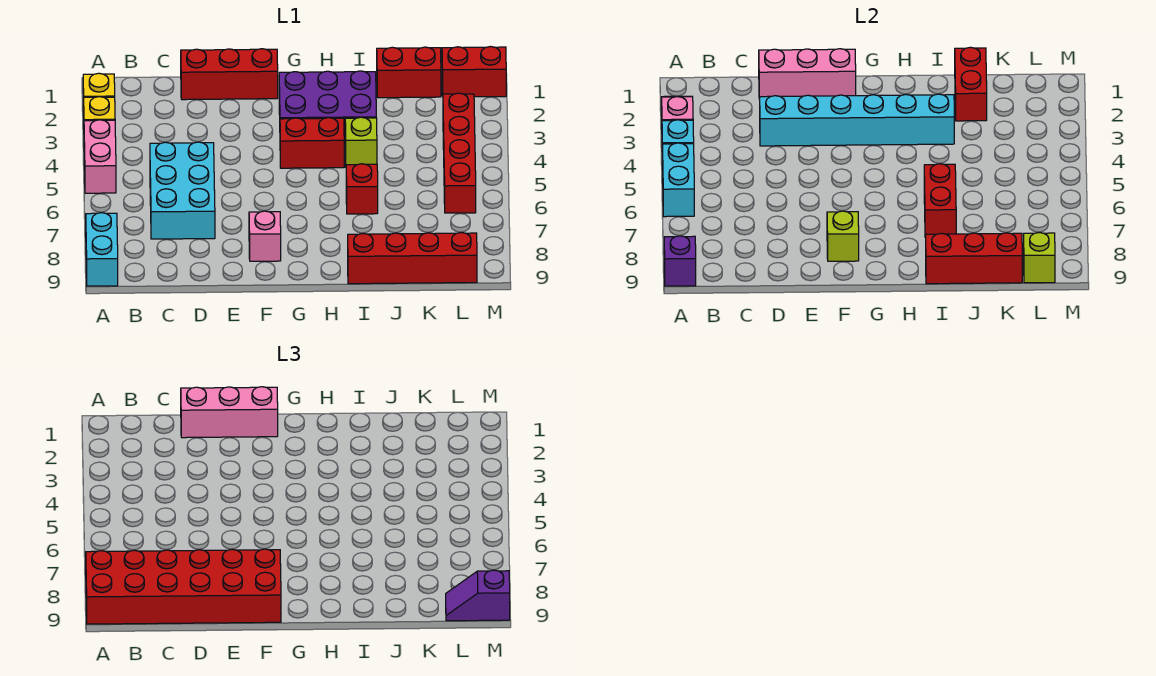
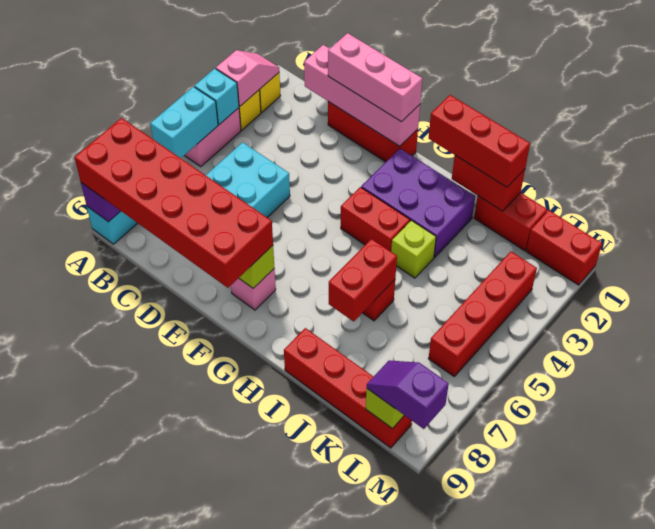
pink 1x3 brick [759,49,856,99] -> pink 1x4 brick [304,45,420,146]
cyan 1x6 brick [760,94,954,146] -> none
red 1x3 brick [926,233,1022,284] -> red 1x3 brick moved to [429,95,530,187]
red 1x2 brick [955,47,987,121] -> red 1x2 brick turned to [452,156,525,211]

